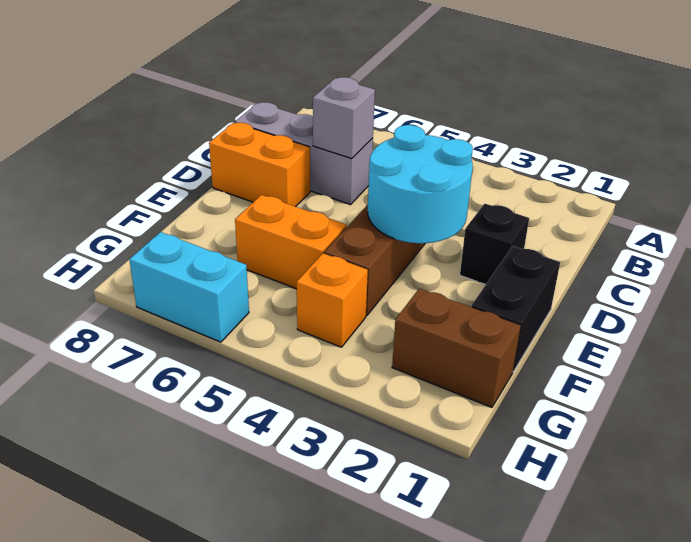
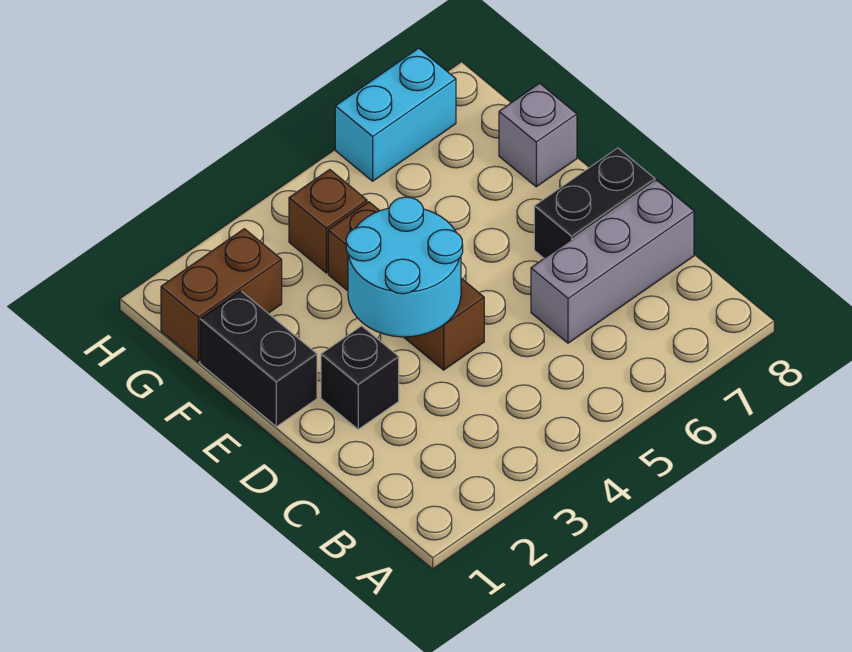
grey 1x1 brick [313,77,375,159] -> grey 1x1 brick moved to [499,83,577,187]
orange 1x2 brick [209,123,310,207] -> black 1x2 brick [534,148,655,258]
orange 1x2 brick [235,195,346,289] -> none
orange 1x1 brick [297,253,368,347] -> brown 1x1 brick [289,169,367,273]

